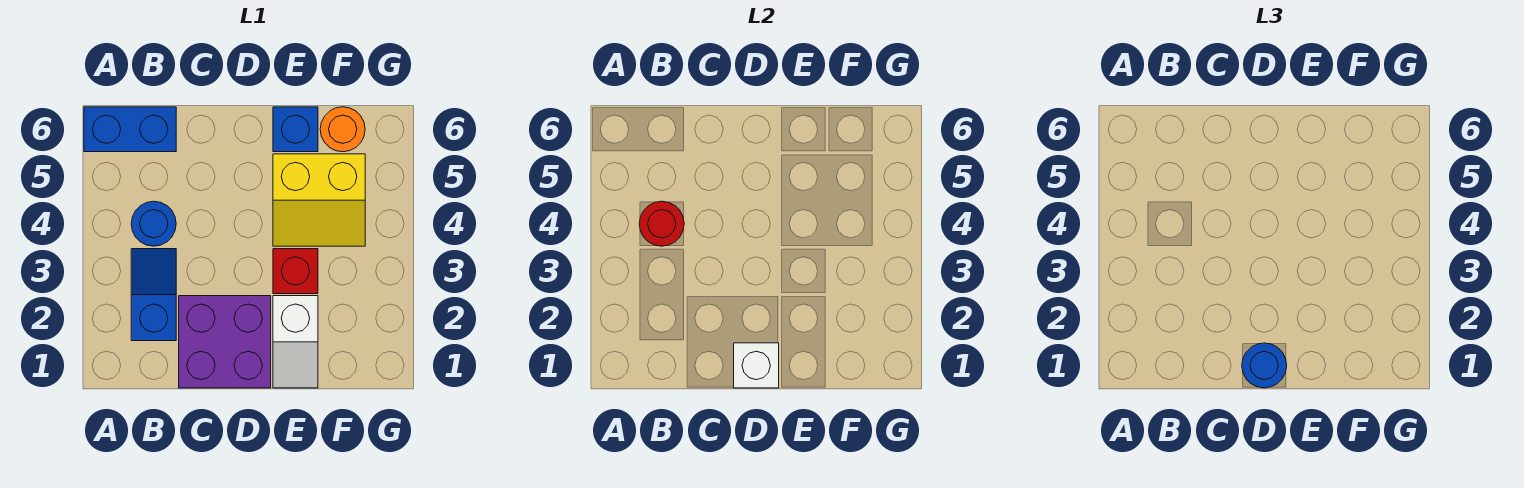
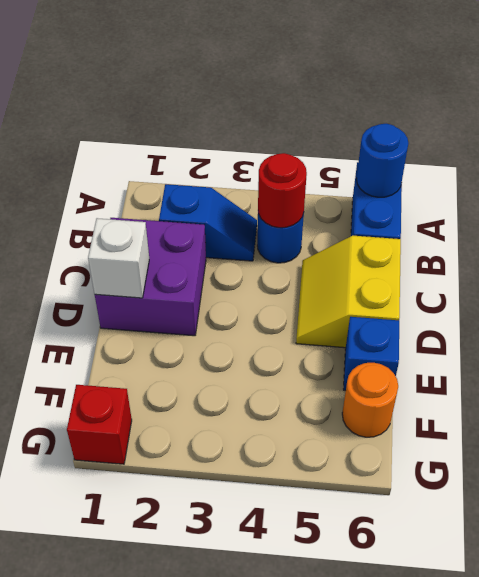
blue 1x1 round brick [1242,343,1287,388] -> blue 1x1 round brick moved to [356,124,408,197]
white 1x2 slope [273,296,318,388] -> none
red 1x1 brick [273,249,318,294] -> red 1x1 brick moved to [67,385,132,464]
yellow 2x2 slope [273,154,365,246] -> yellow 2x2 slope moved to [296,235,401,348]

